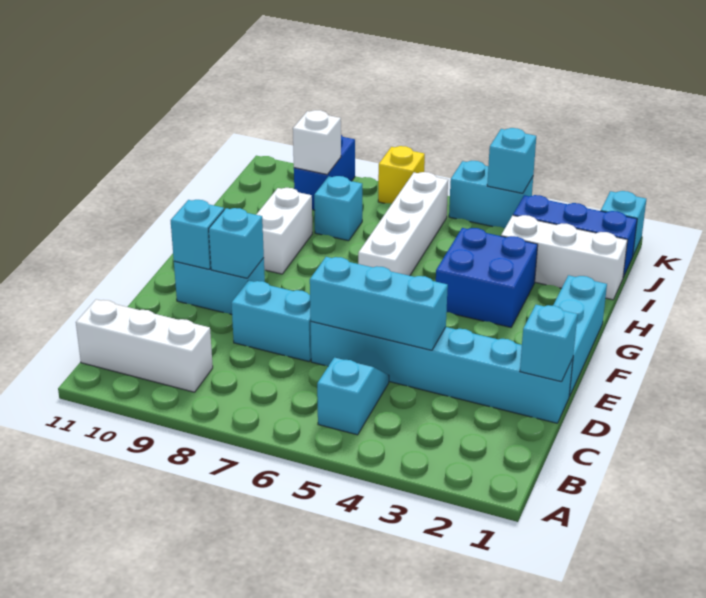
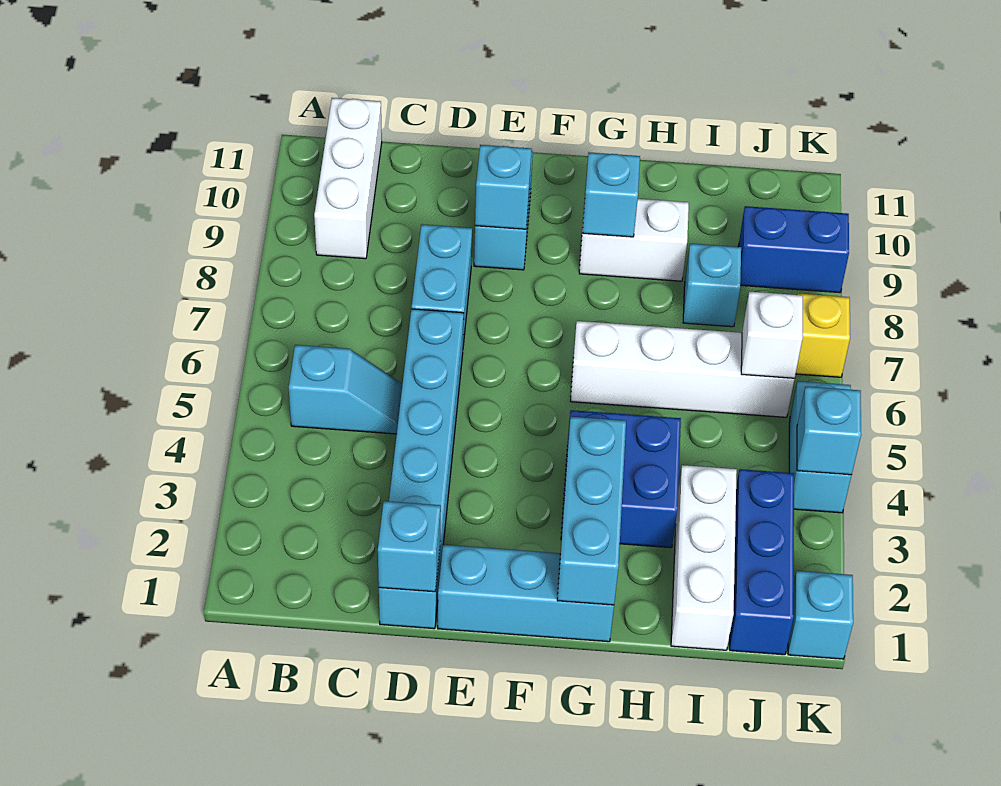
cyan 1x3 brick [310,257,448,350] -> cyan 1x3 brick moved to [557,417,626,605]
cyan 1x1 brick [171,200,224,269] -> cyan 1x1 brick moved to [583,153,640,237]
white 1x1 brick [293,110,341,174] -> white 1x1 brick moved to [741,292,803,378]

